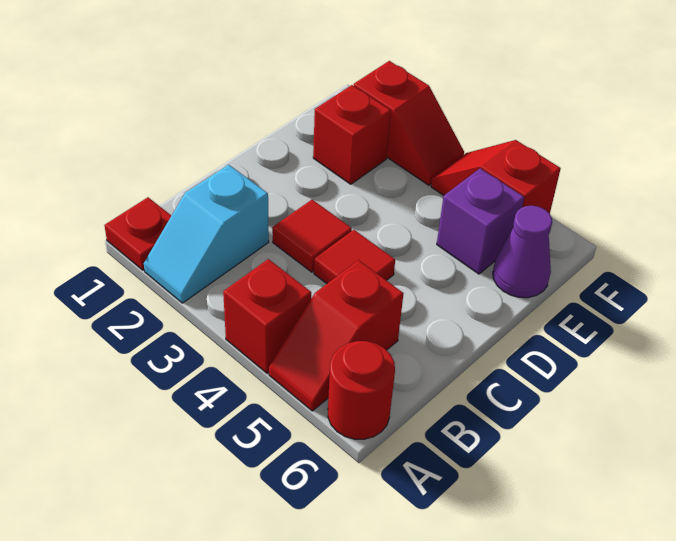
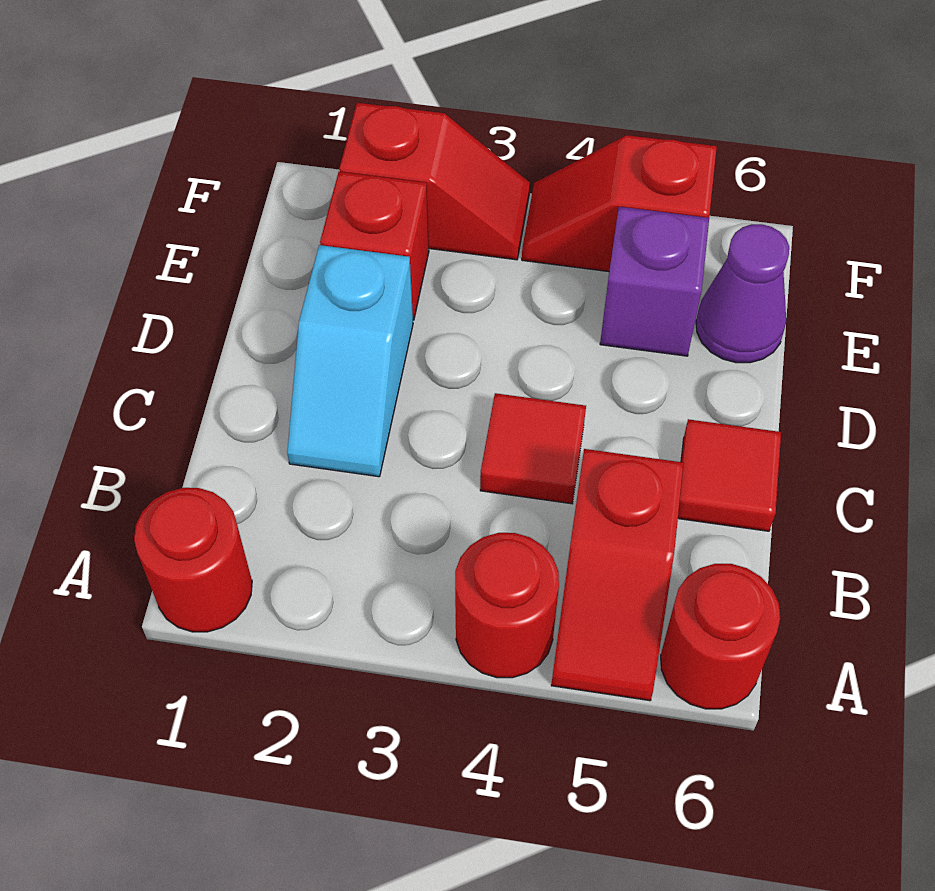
red 1x1 plate [104,197,171,270] -> red 1x1 round brick [134,488,252,632]
cyan 1x2 slope [144,165,269,303] -> cyan 1x2 slope moved to [287,245,413,477]
red 1x1 brick [223,259,311,373] -> red 1x1 round brick [455,533,559,678]
red 1x1 tile [272,200,352,272] -> red 1x1 tile moved to [678,419,781,531]

